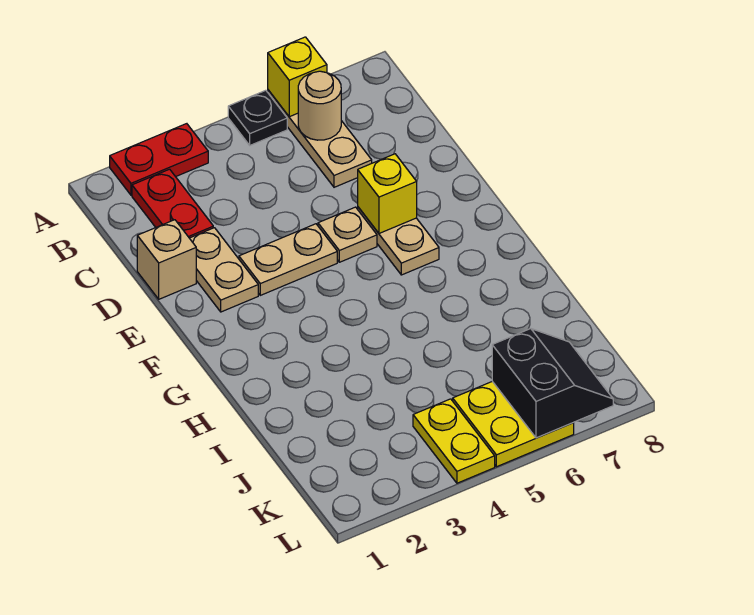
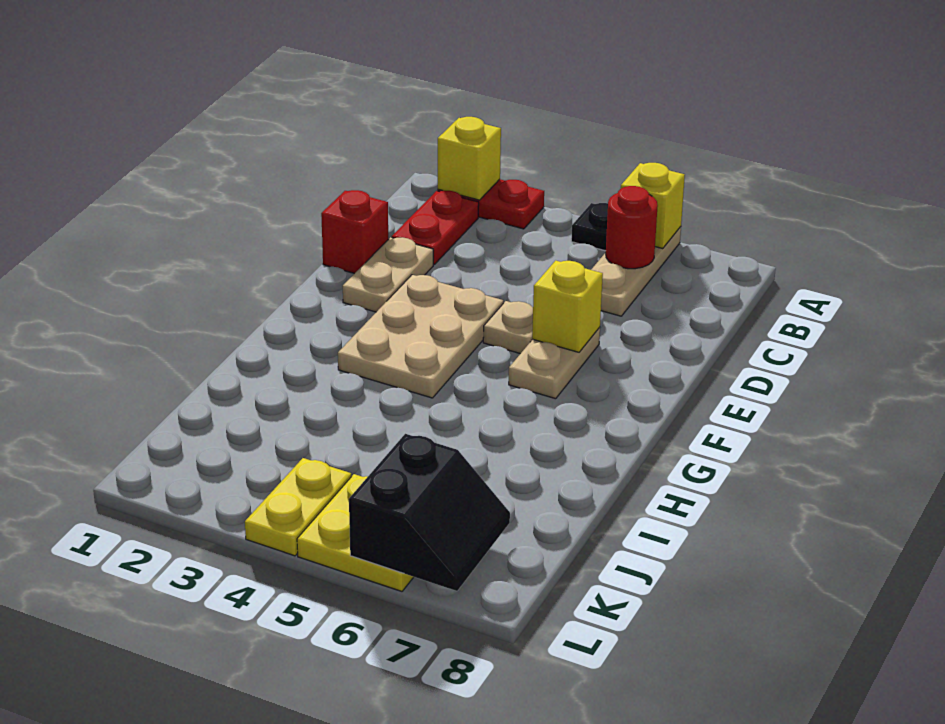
none -> yellow 1x1 brick [438,117,501,200]
tan 1x1 round brick [298,71,341,140] -> red 1x1 round brick [606,186,658,269]
tan 1x1 brick [137,220,196,299] -> red 1x1 brick [321,190,388,274]
tan 1x2 plate [239,224,337,295] -> tan 2x3 plate [338,275,503,398]

